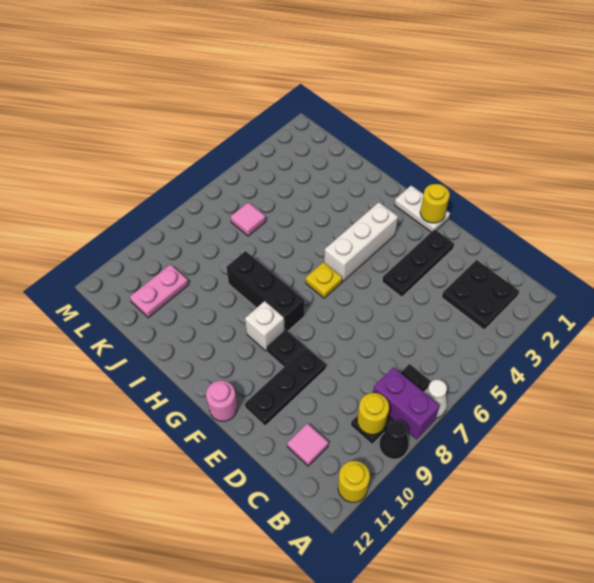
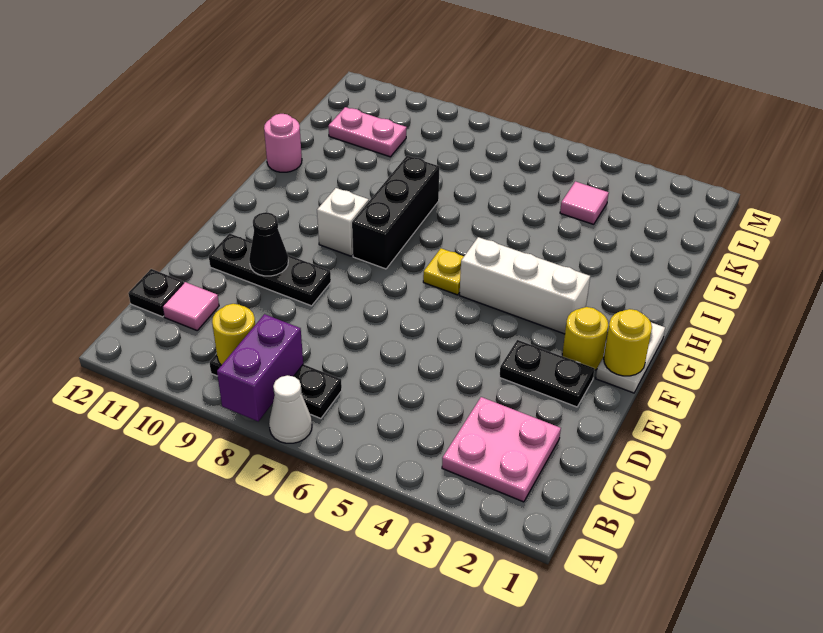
black 1x1 cone [379,421,409,459] -> black 1x1 cone moved to [249,212,288,276]
yellow 1x1 round brick [338,461,370,502] -> yellow 1x1 round brick moved to [562,307,608,370]
black 2x2 plate [442,260,519,330] -> pink 2x2 plate [442,397,561,502]
black 1x3 plate [382,229,454,297] -> black 1x2 plate [499,340,595,407]
black 1x1 plate [266,330,305,367] -> black 1x1 plate moved to [128,269,183,317]
pink 1x1 round brick [206,381,237,421] -> pink 1x1 round brick moved to [264,114,302,172]
pink 1x1 tile [230,202,266,236] -> pink 1x1 tile moved to [560,181,609,224]

